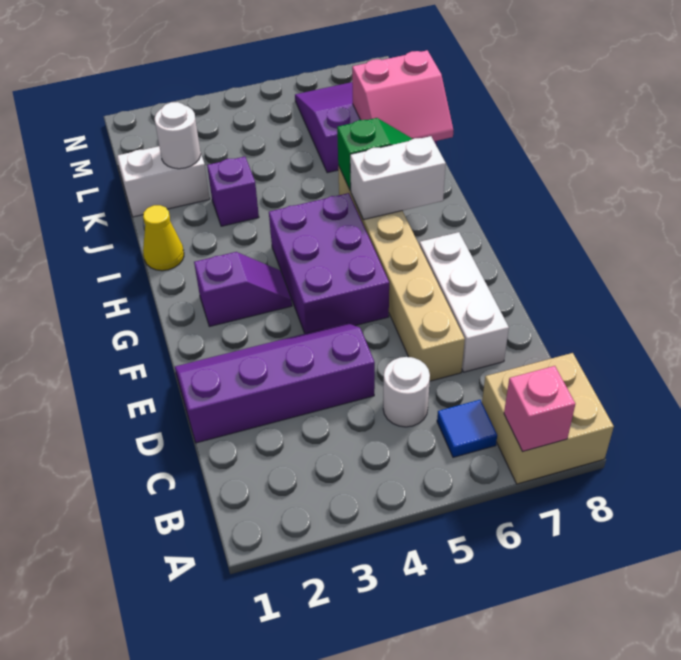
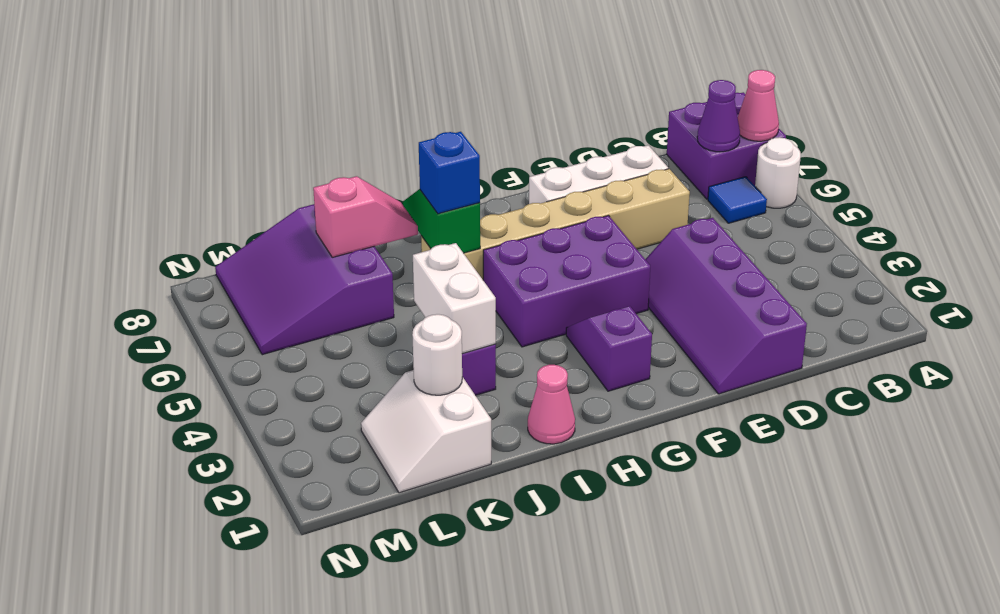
tan 2x2 brick [482,353,614,484] -> purple 2x2 brick [667,92,786,199]
pink 1x1 brick [504,366,575,451] -> pink 1x1 cone [738,70,779,141]
none -> purple 1x1 cone [697,80,740,152]
white 1x1 round brick [383,357,430,427] -> white 1x1 round brick moved to [755,137,801,208]
white 1x2 brick [350,136,446,220] -> white 1x2 brick moved to [413,243,496,354]
yellow 1x1 cone [143,205,184,271] -> pink 1x1 cone [528,365,575,444]
none -> blue 1x1 brick [419,132,480,214]
pink 2x2 slope [352,50,453,141] -> pink 1x2 slope [313,176,418,257]

